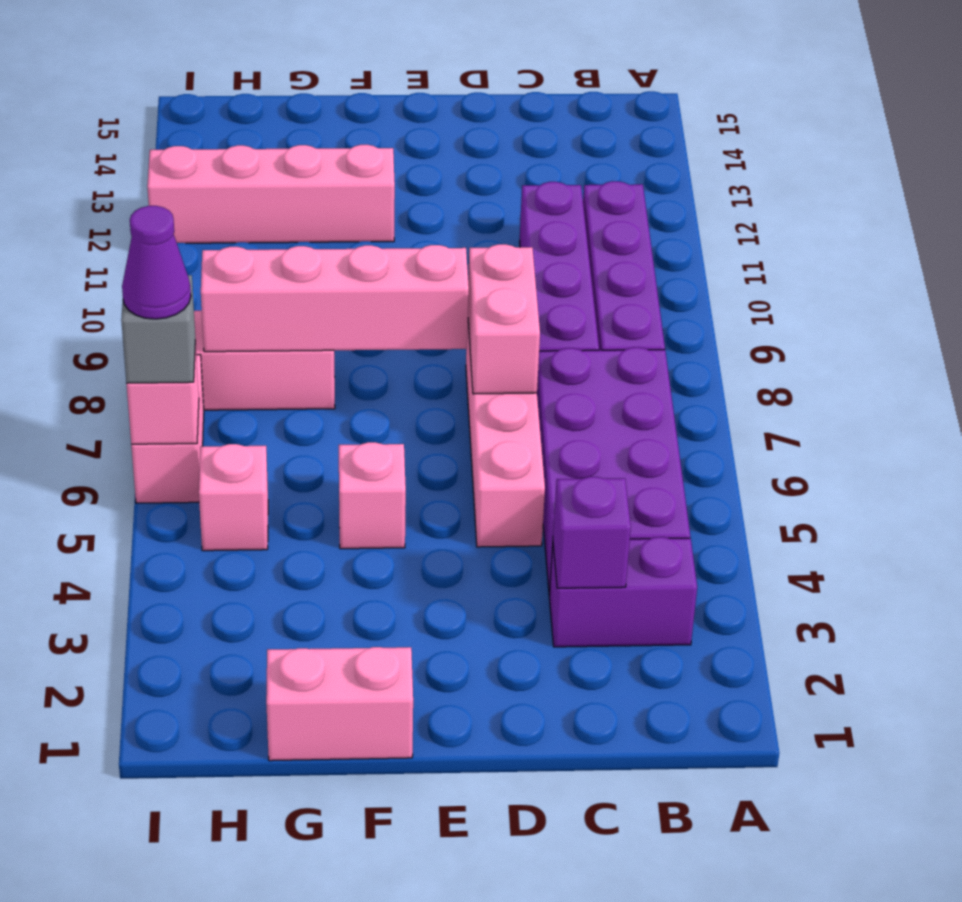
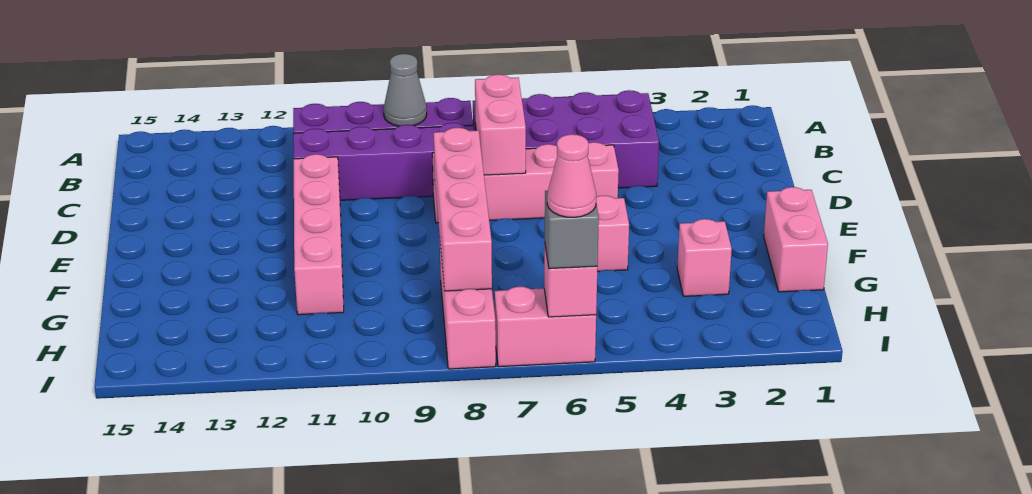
purple 1x2 brick [549,537,697,647] -> none
none -> grey 1x1 cone [384,54,427,126]
purple 1x1 brick [553,477,631,588] -> none
pink 1x2 brick [468,244,540,394] -> pink 1x2 brick turned to [475,74,526,175]
pink 1x4 brick [147,145,395,243] -> pink 1x4 brick moved to [294,154,344,315]
pink 1x1 brick [199,444,268,551] -> pink 1x1 brick moved to [677,219,732,296]
purple 1x1 cone [122,206,191,319] -> pink 1x1 cone [547,134,596,217]

